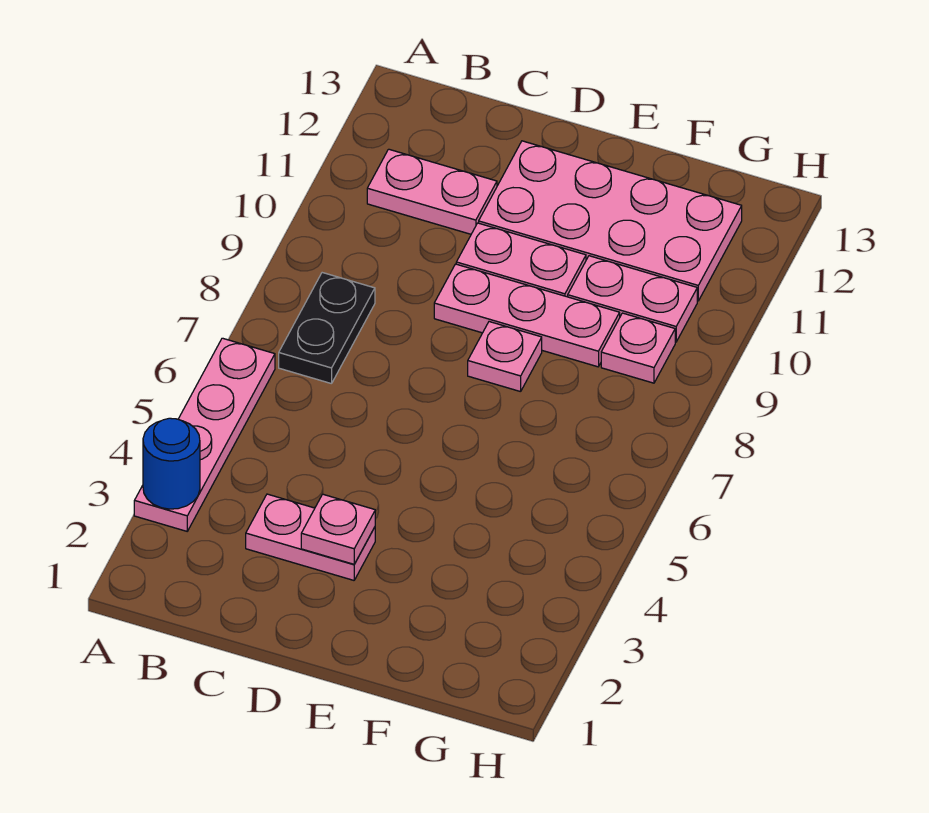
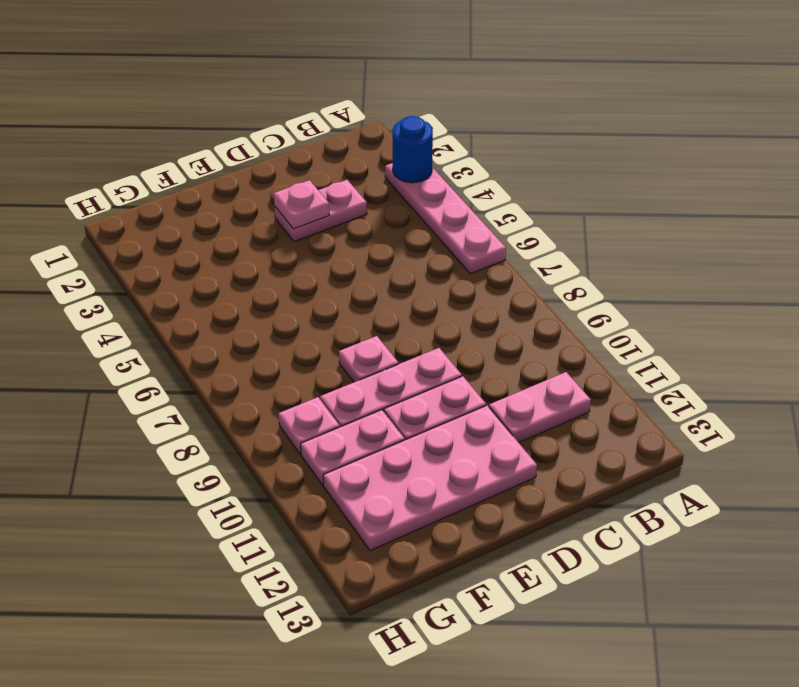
black 1x2 plate [279,273,375,384] -> none

